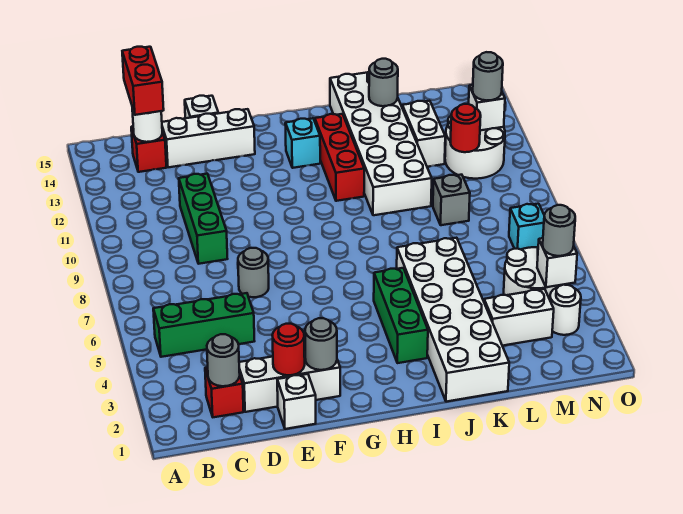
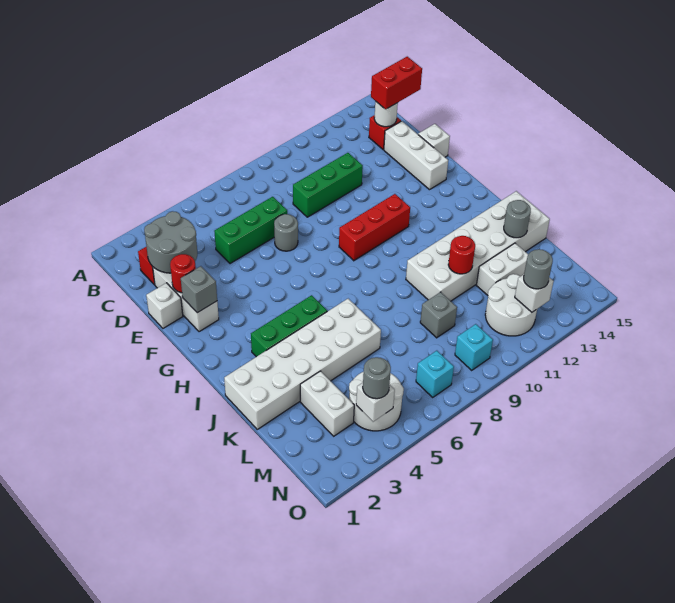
green 1x3 brick [153,293,254,357] -> green 1x3 brick turned to [214,197,287,264]
grey 1x1 round brick [207,334,240,386] -> grey 2x2 round brick [144,211,198,273]
grey 1x1 round brick [305,318,337,370] -> grey 1x1 brick [181,266,217,313]
cyan 1x1 brick [285,118,320,168] -> cyan 1x1 brick moved to [455,324,493,370]
red 1x3 brick [315,114,364,201] -> red 1x3 brick moved to [339,194,410,261]
red 1x1 round brick [450,104,481,152] -> red 1x1 round brick moved to [448,236,475,274]
white 1x1 round brick [550,285,581,335] -> none

